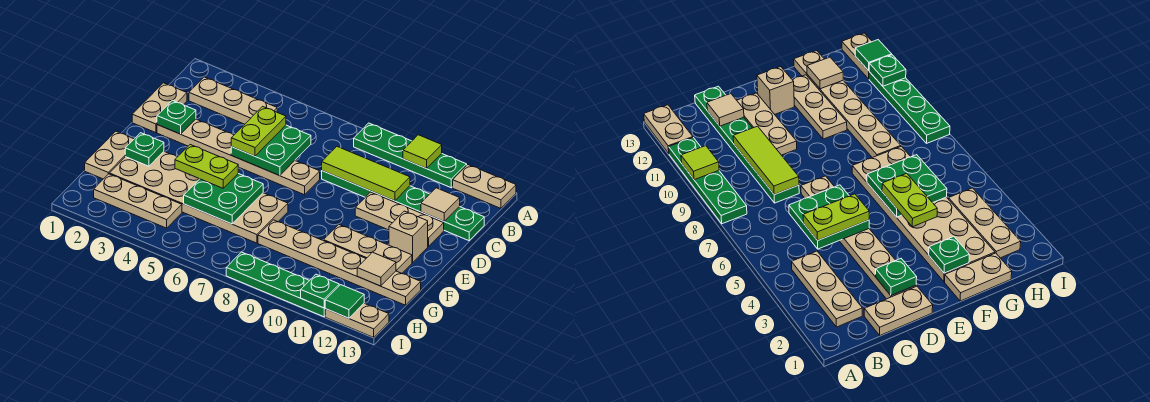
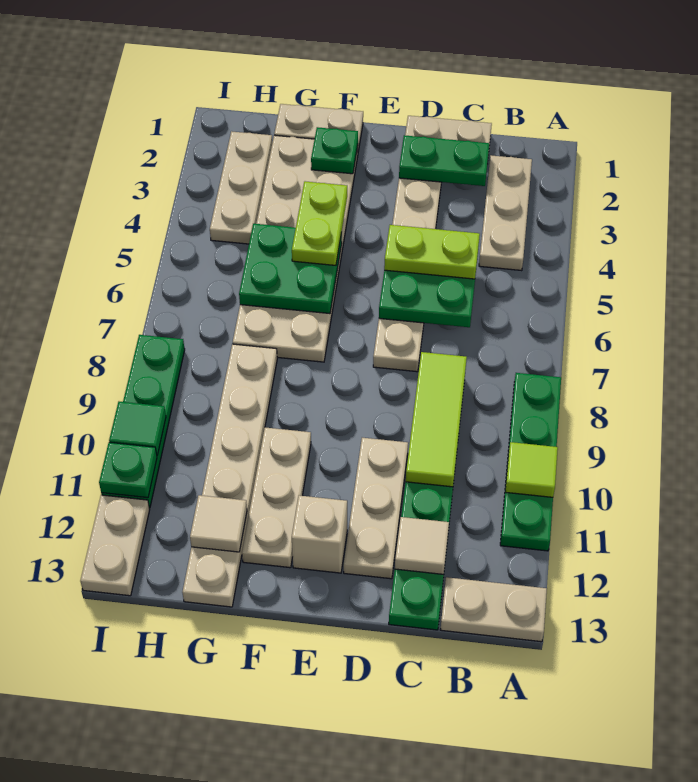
tan 1x2 plate [453,165,516,208] -> tan 1x2 plate turned to [440,577,547,642]
green 1x1 plate [157,100,196,134] -> green 1x2 plate [399,135,489,186]
green 1x1 tile [325,285,364,318] -> green 1x1 tile moved to [109,402,166,455]

